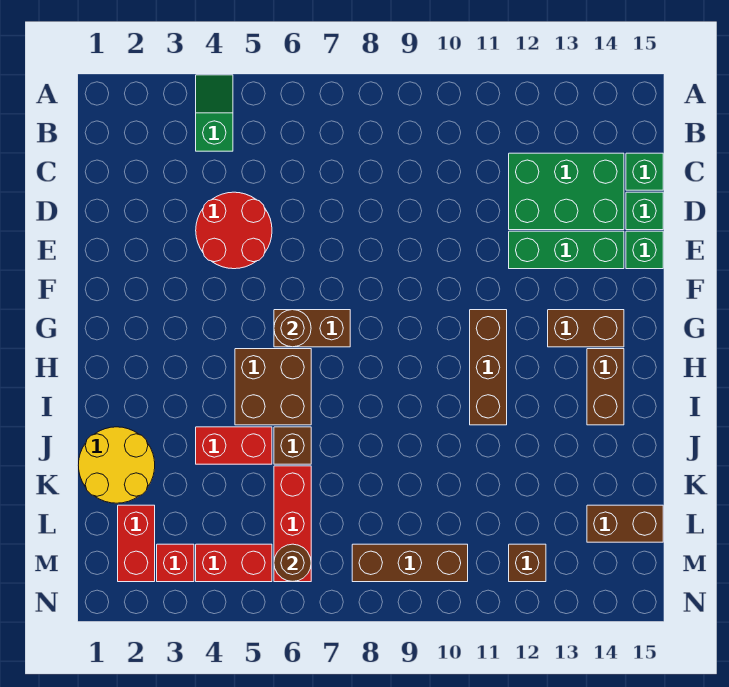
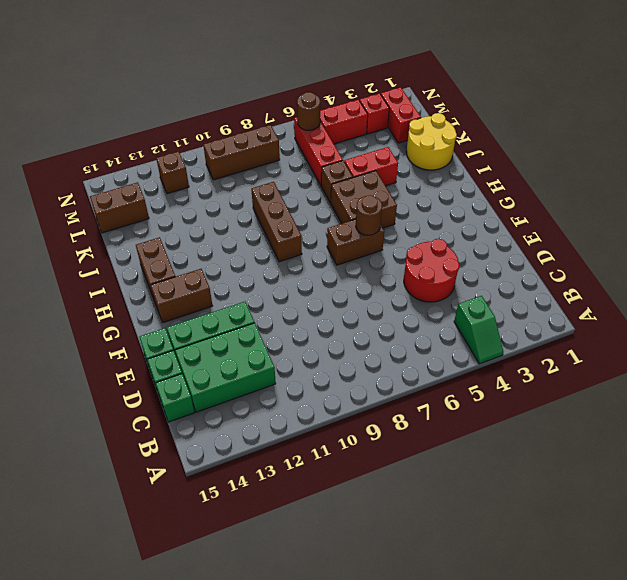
brown 1x3 brick [470,310,507,425] -> brown 1x3 brick moved to [251,182,302,262]

